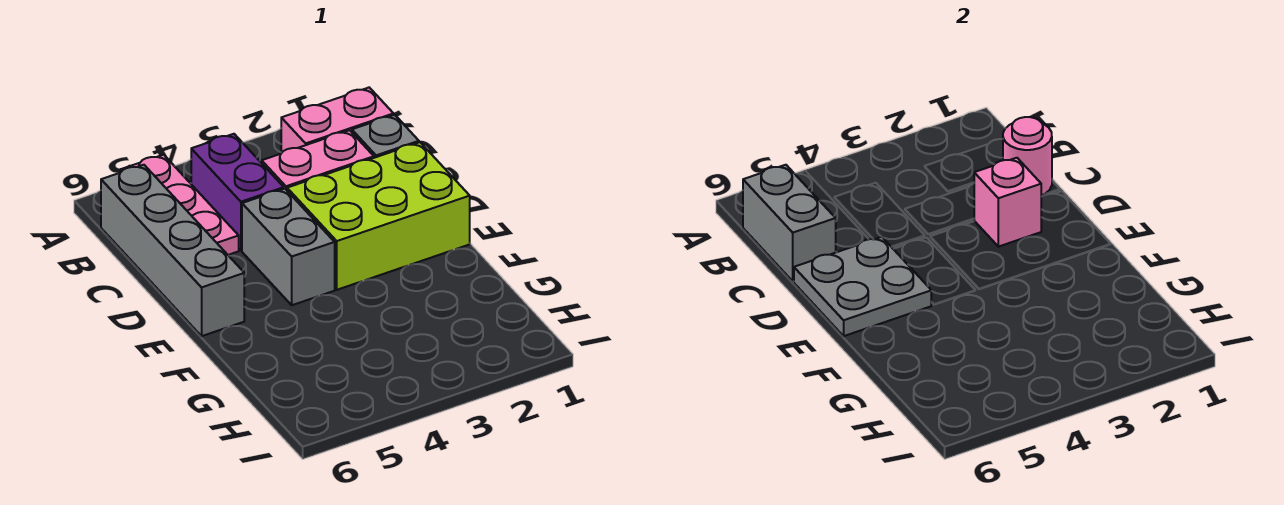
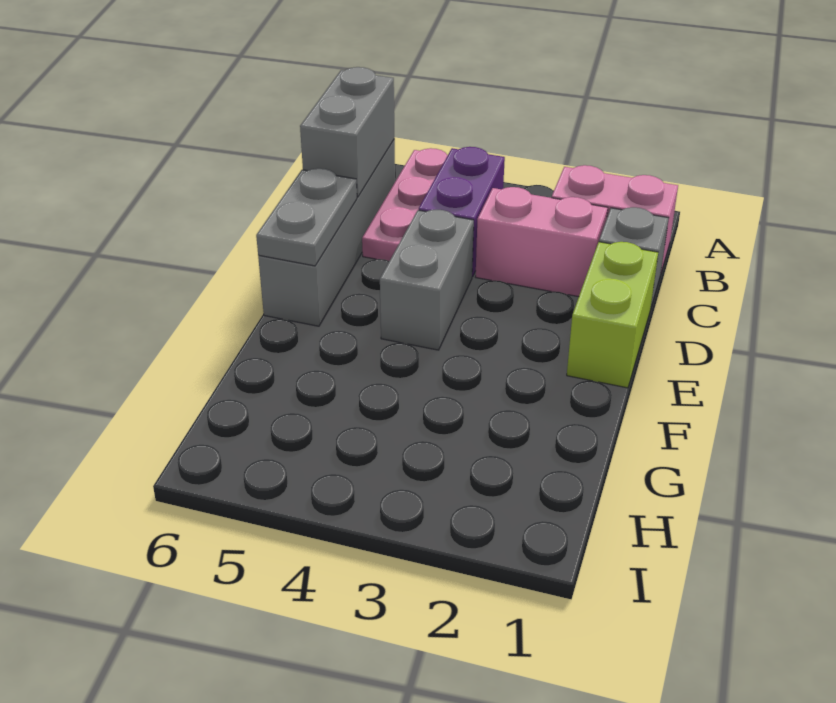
pink 1x1 round brick [1003,117,1052,196] -> none
lime 2x3 brick [287,142,470,290] -> lime 1x2 brick [567,242,658,388]
pink 1x1 brick [974,158,1041,247] -> none
grey 2x2 plate [794,237,931,336] -> grey 1x2 plate [256,168,357,266]

